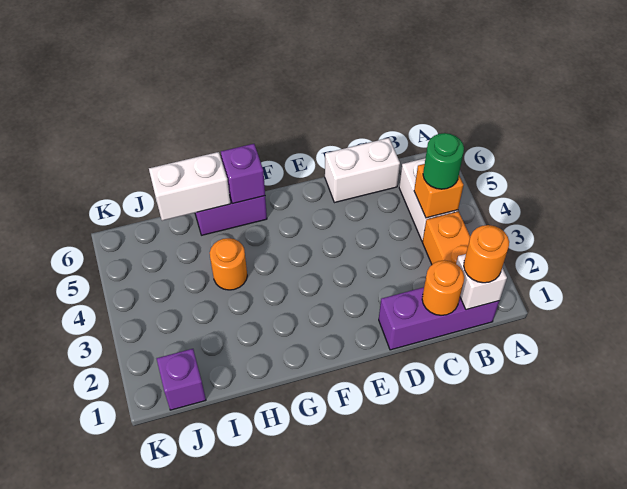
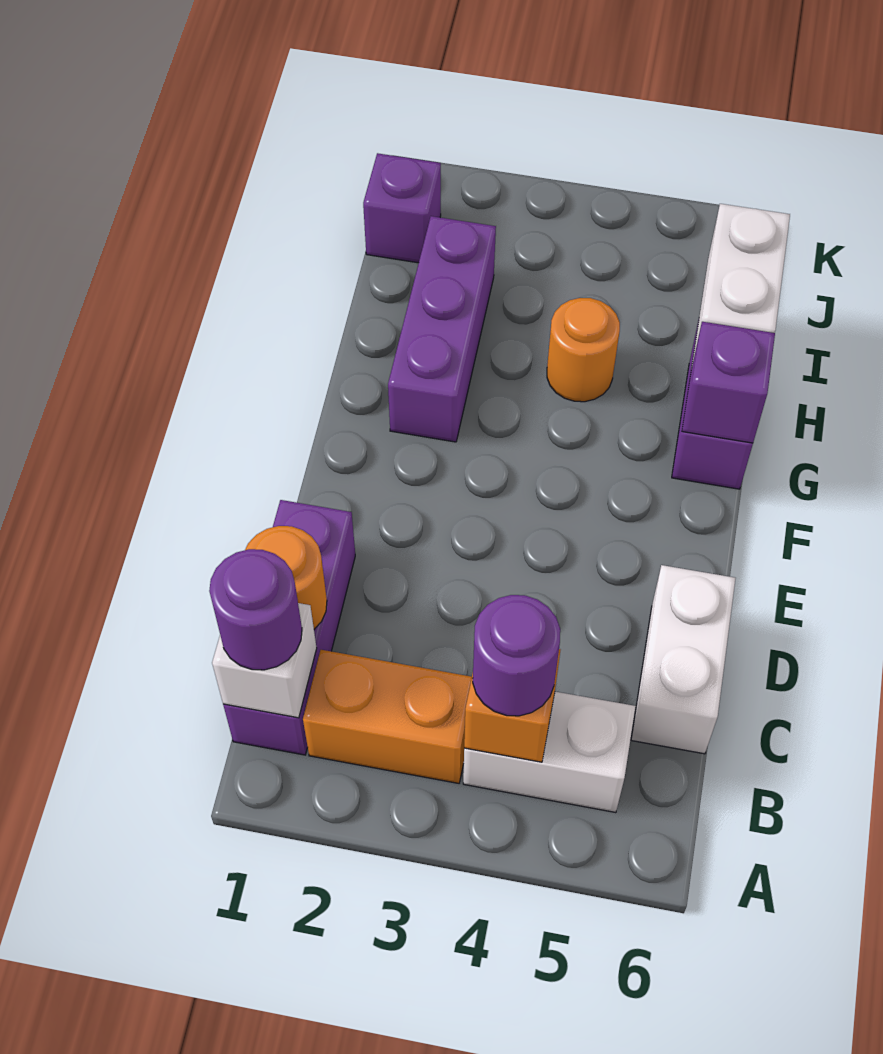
orange 1x1 round brick [464,225,509,283] -> purple 1x1 round brick [209,549,302,670]
green 1x1 round brick [423,133,464,189] -> purple 1x1 round brick [473,595,560,716]
none -> purple 1x3 brick [388,216,496,442]

